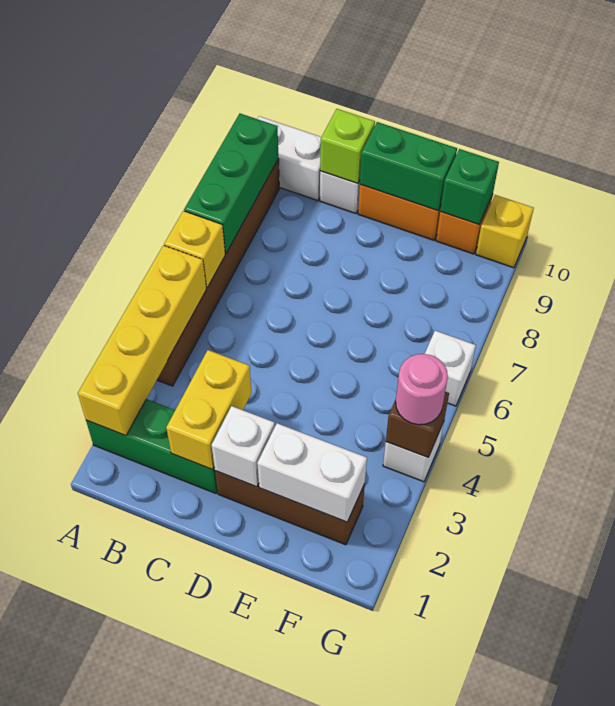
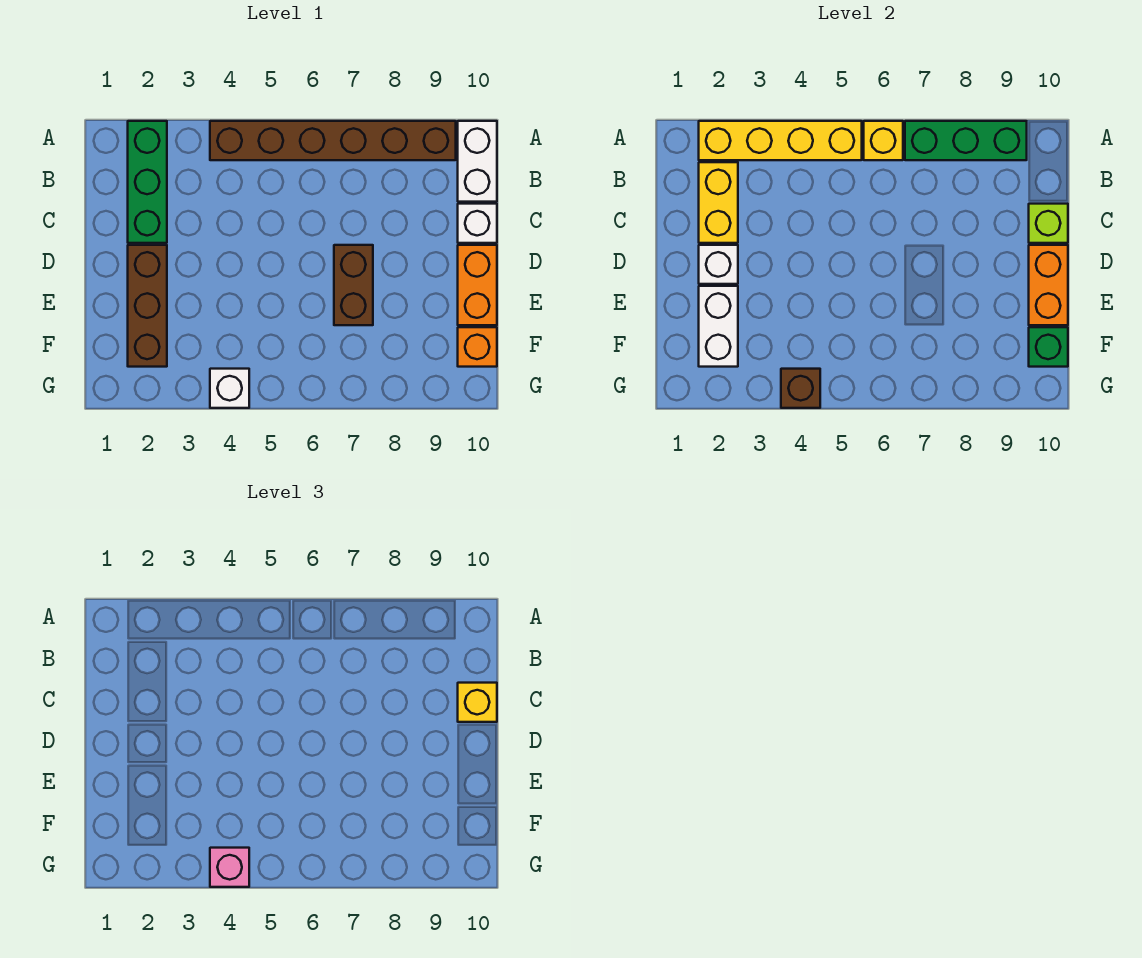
yellow 1x2 brick [166,350,252,469] -> yellow 1x2 brick turned to [699,162,738,243]
none -> brown 1x2 brick [334,245,373,325]
green 1x2 brick [360,122,457,211] -> orange 1x2 brick [1029,245,1068,325]
pink 1x1 round brick [396,354,448,425] -> pink 1x1 brick [210,848,249,887]
white 1x1 brick [425,331,476,406] -> none
yellow 1x1 brick [476,195,534,268] -> yellow 1x1 brick moved to [458,683,497,722]

